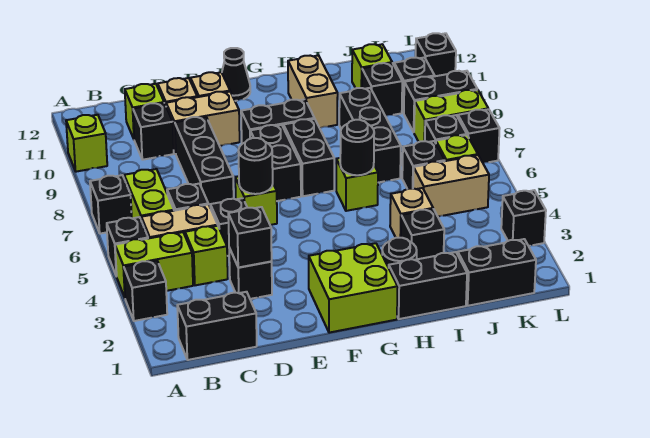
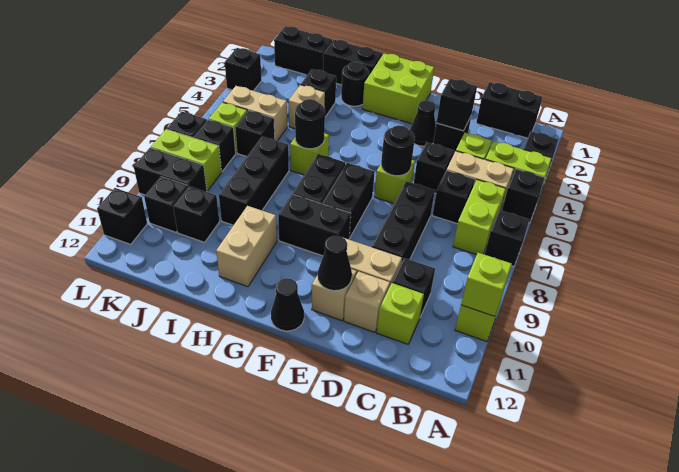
none -> black 1x1 cone [410,100,436,146]
none -> black 1x1 cone [318,236,352,291]
lime 1x1 brick [352,44,392,88] -> lime 1x1 brick moved to [461,253,512,316]

